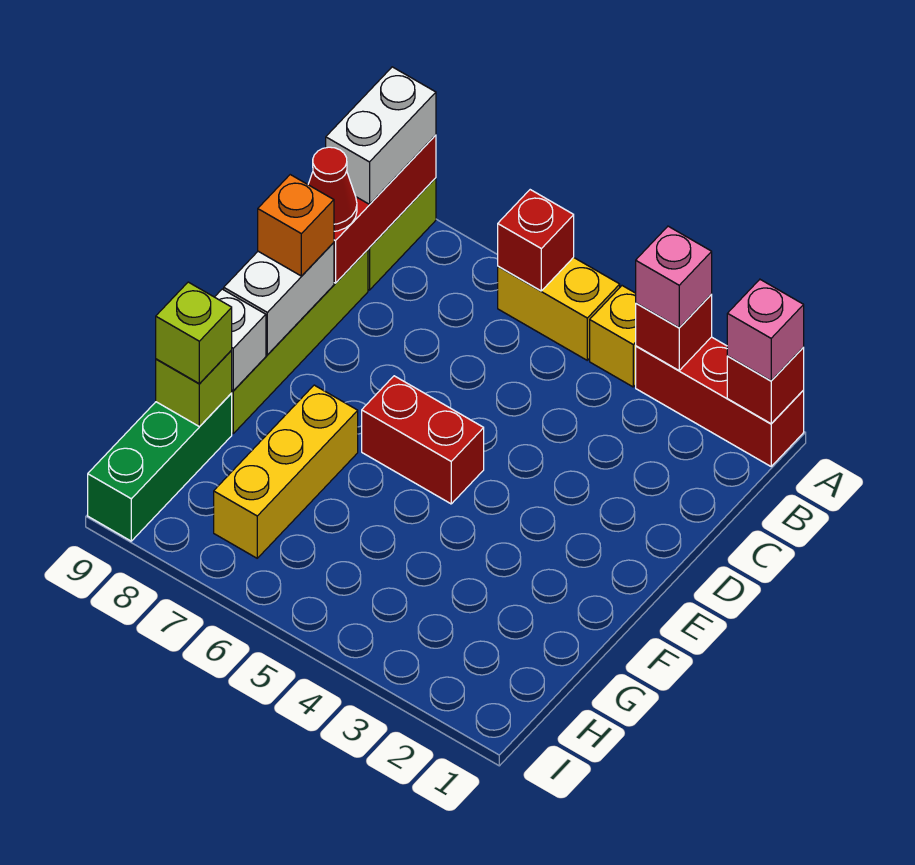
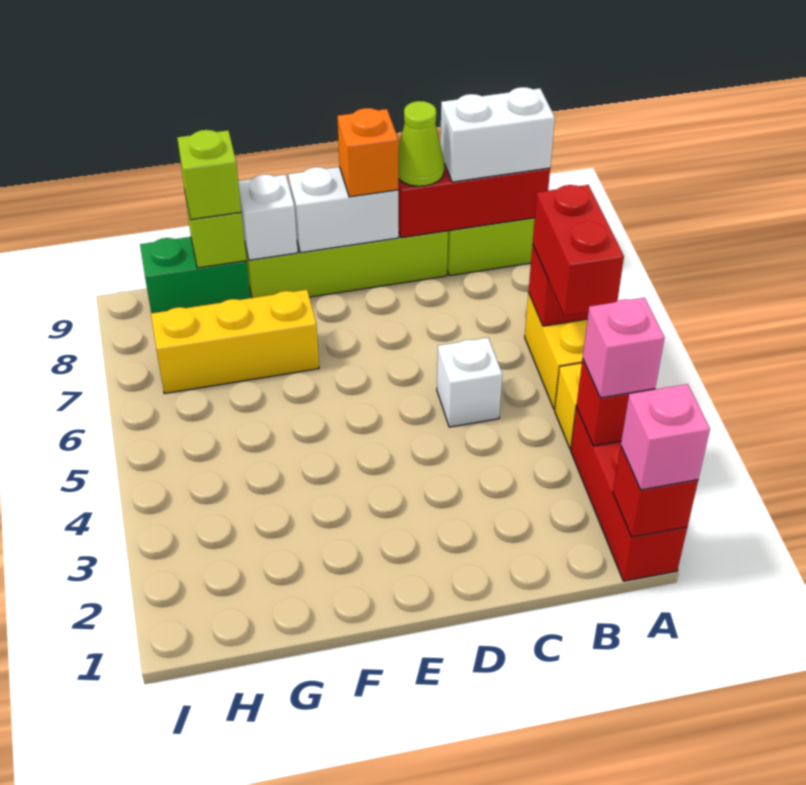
none -> white 1x1 brick [437,338,502,427]
red 1x1 cone [308,147,357,231] -> lime 1x1 cone [398,101,444,186]
red 1x2 brick [362,376,484,504] -> red 1x2 brick moved to [533,185,624,316]
green 1x3 brick [88,393,232,541] -> green 1x2 brick [140,237,250,313]

